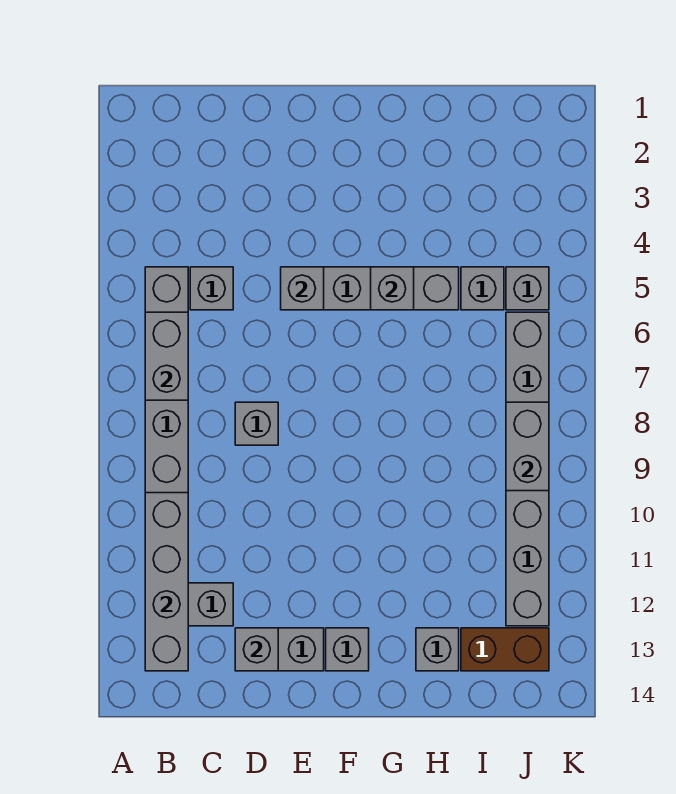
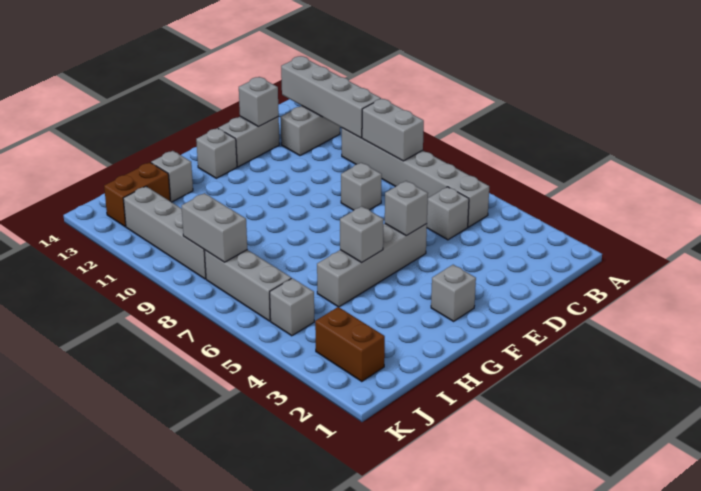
grey 1x2 brick [145,312,188,400] -> grey 1x2 brick moved to [362,99,424,161]
grey 1x1 brick [461,267,504,310] -> grey 1x1 brick moved to [431,265,476,321]
none -> brown 1x2 brick [315,307,385,381]

